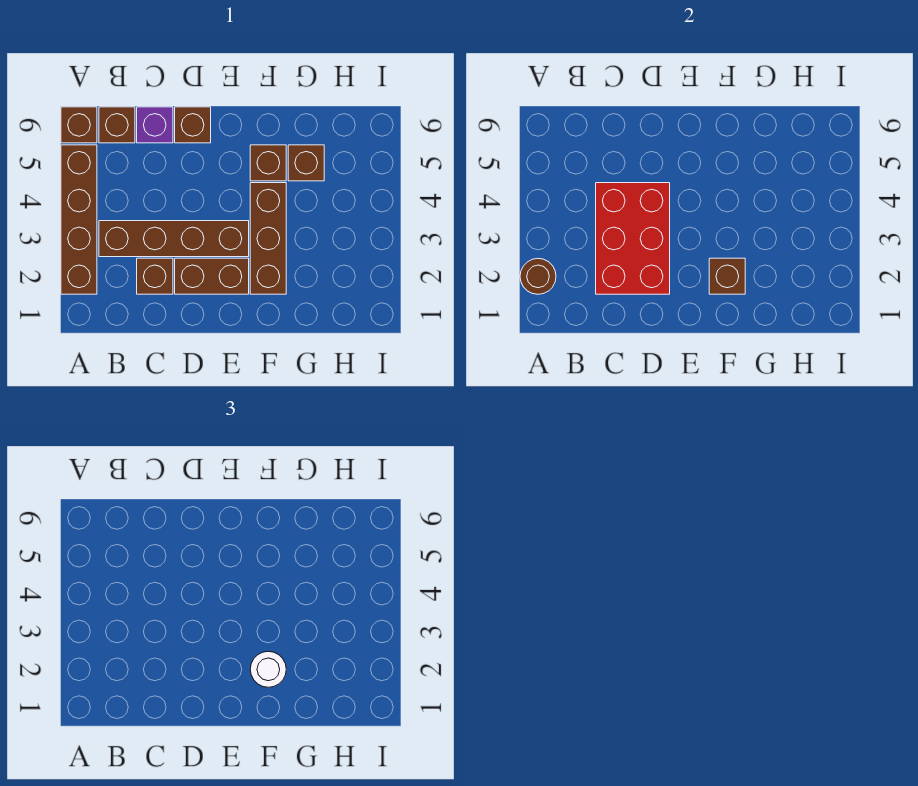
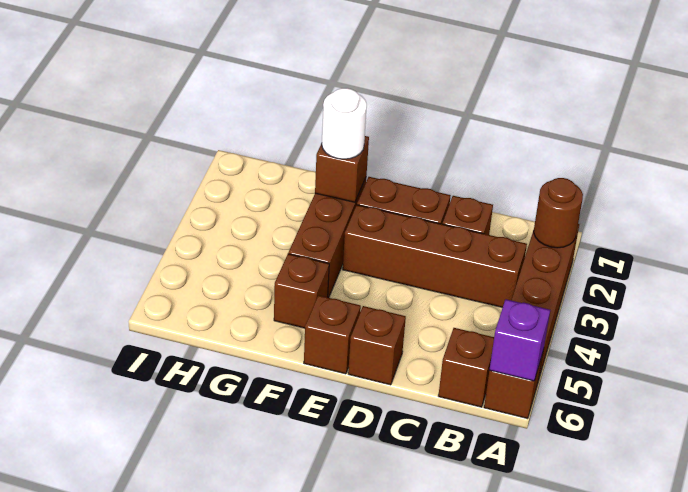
red 2x3 brick [596,183,670,294] -> none
purple 1x1 brick [137,107,173,143] -> purple 1x1 brick moved to [490,299,550,381]
brown 1x1 brick [288,145,324,181] -> brown 1x1 brick moved to [304,295,361,374]

